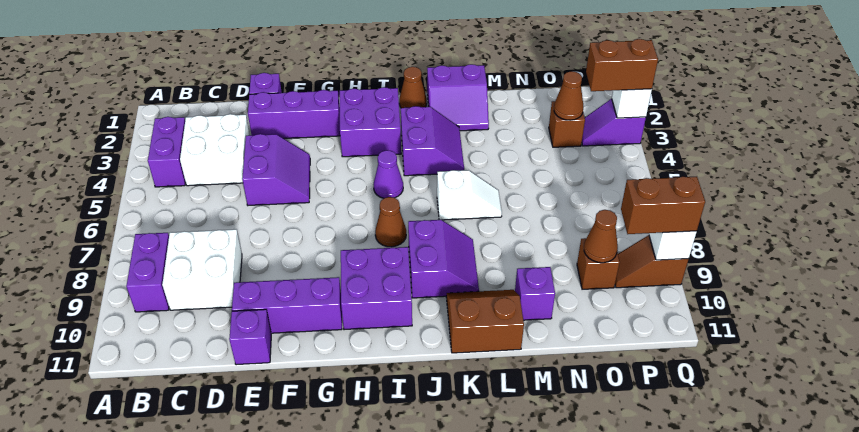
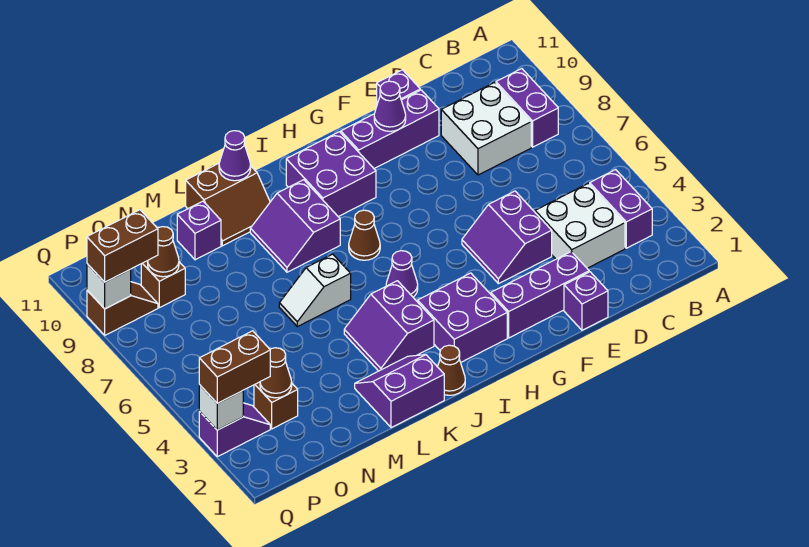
none -> purple 1x1 cone [374,81,406,131]
none -> purple 1x1 cone [219,131,251,181]

